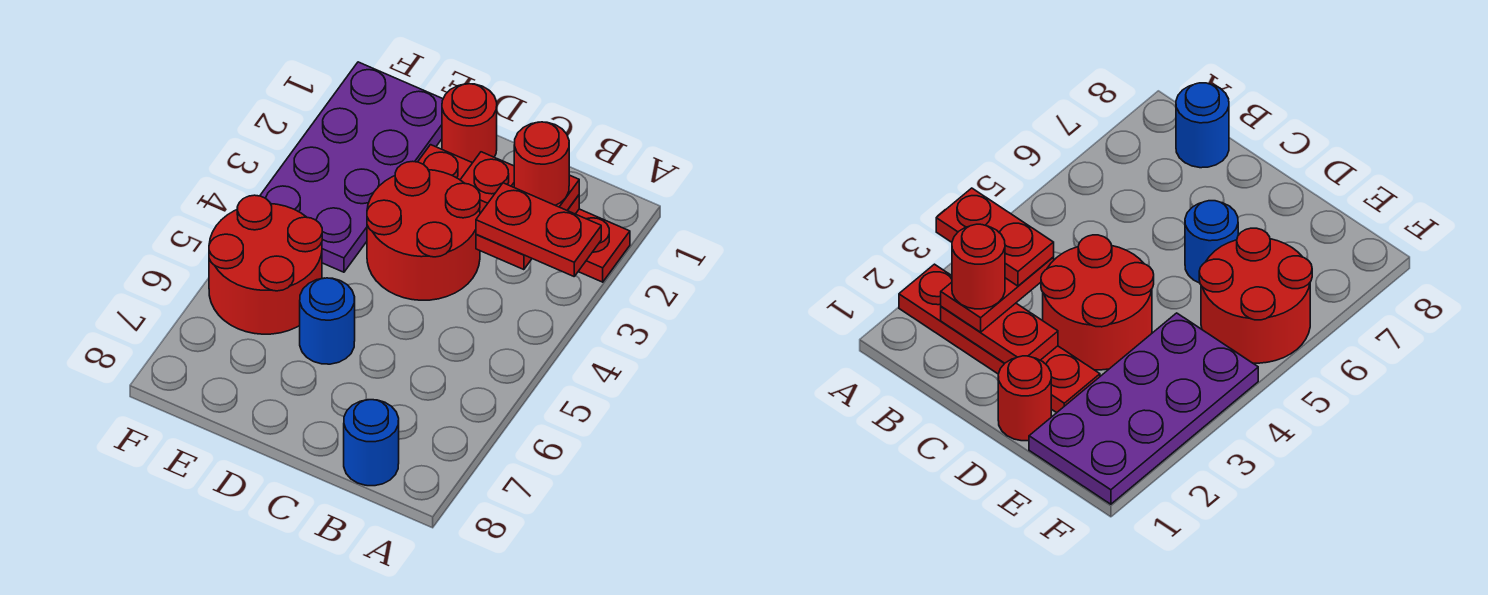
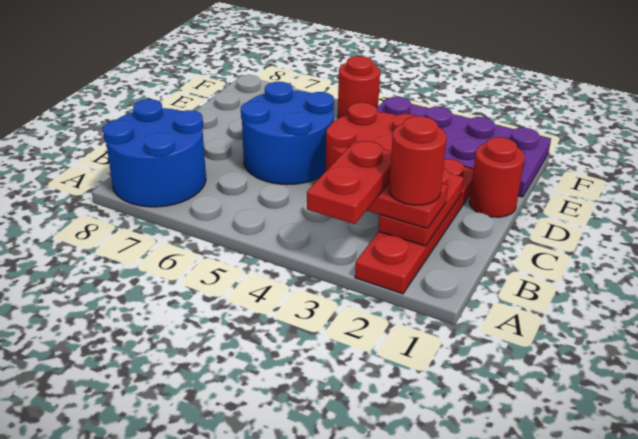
blue 1x1 round brick [344,400,399,486] -> blue 2x2 round brick [103,99,206,207]
blue 1x1 round brick [300,278,355,364] -> blue 2x2 round brick [241,82,334,185]
red 2x2 round brick [209,195,322,334] -> red 1x1 round brick [338,56,380,118]

